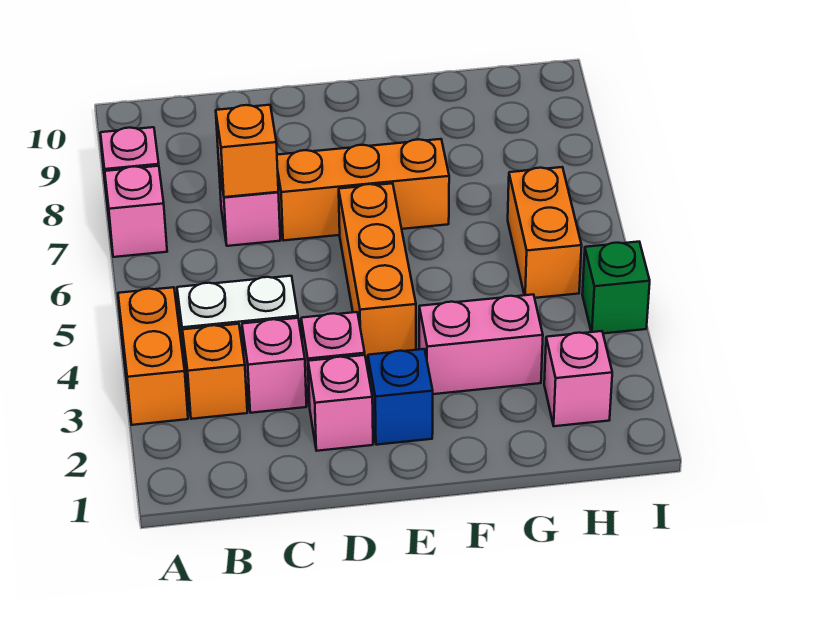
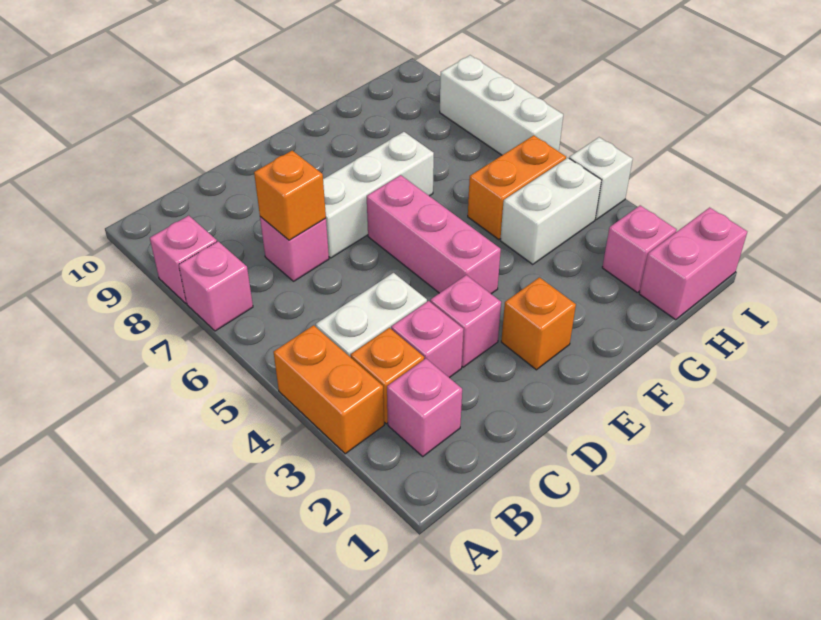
pink 1x1 brick [308,355,373,451] -> pink 1x1 brick moved to [387,359,462,456]
orange 1x3 brick [277,139,449,241] -> white 1x3 brick [323,132,434,258]
blue 1x1 brick [368,349,433,445] -> orange 1x1 brick [501,277,576,370]
orange 1x3 brick [339,183,416,357] -> pink 1x3 brick [367,175,501,294]
pink 1x2 brick [419,294,543,394] -> pink 1x2 brick moved to [639,207,747,320]
none -> white 1x2 brick [500,158,601,264]
orange 1x2 brick [508,167,582,298] -> orange 1x2 brick turned to [468,135,566,239]
green 1x1 brick [582,242,650,333] -> white 1x1 brick [569,137,633,219]
none -> white 1x3 brick [440,55,563,155]

